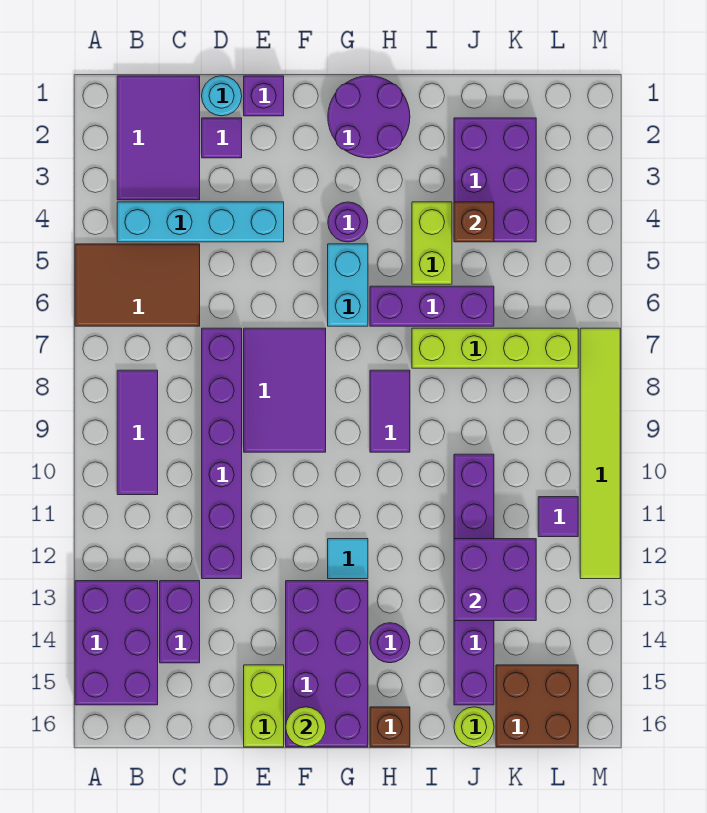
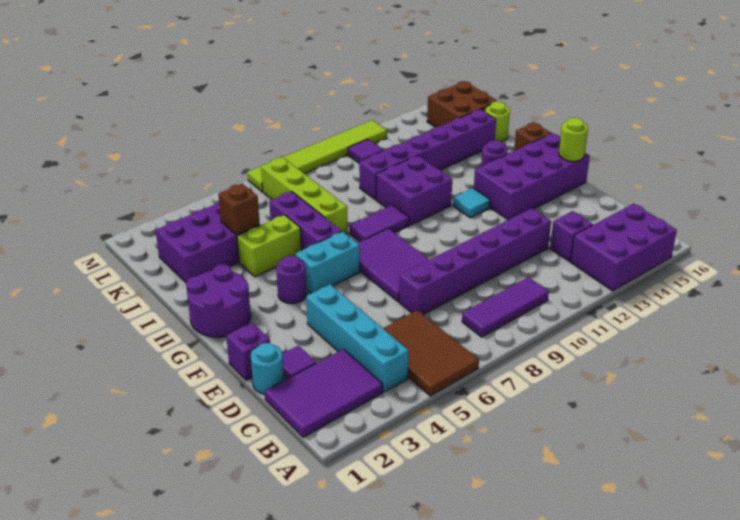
purple 1x2 brick [160,581,200,663] -> purple 1x1 brick [550,211,593,261]
purple 2x3 tile [244,328,326,452] -> purple 2x3 tile turned to [358,229,429,302]
lime 1x2 brick [244,665,284,747] -> none
purple 2x2 brick [454,539,536,621] -> purple 2x2 brick moved to [376,155,452,225]

